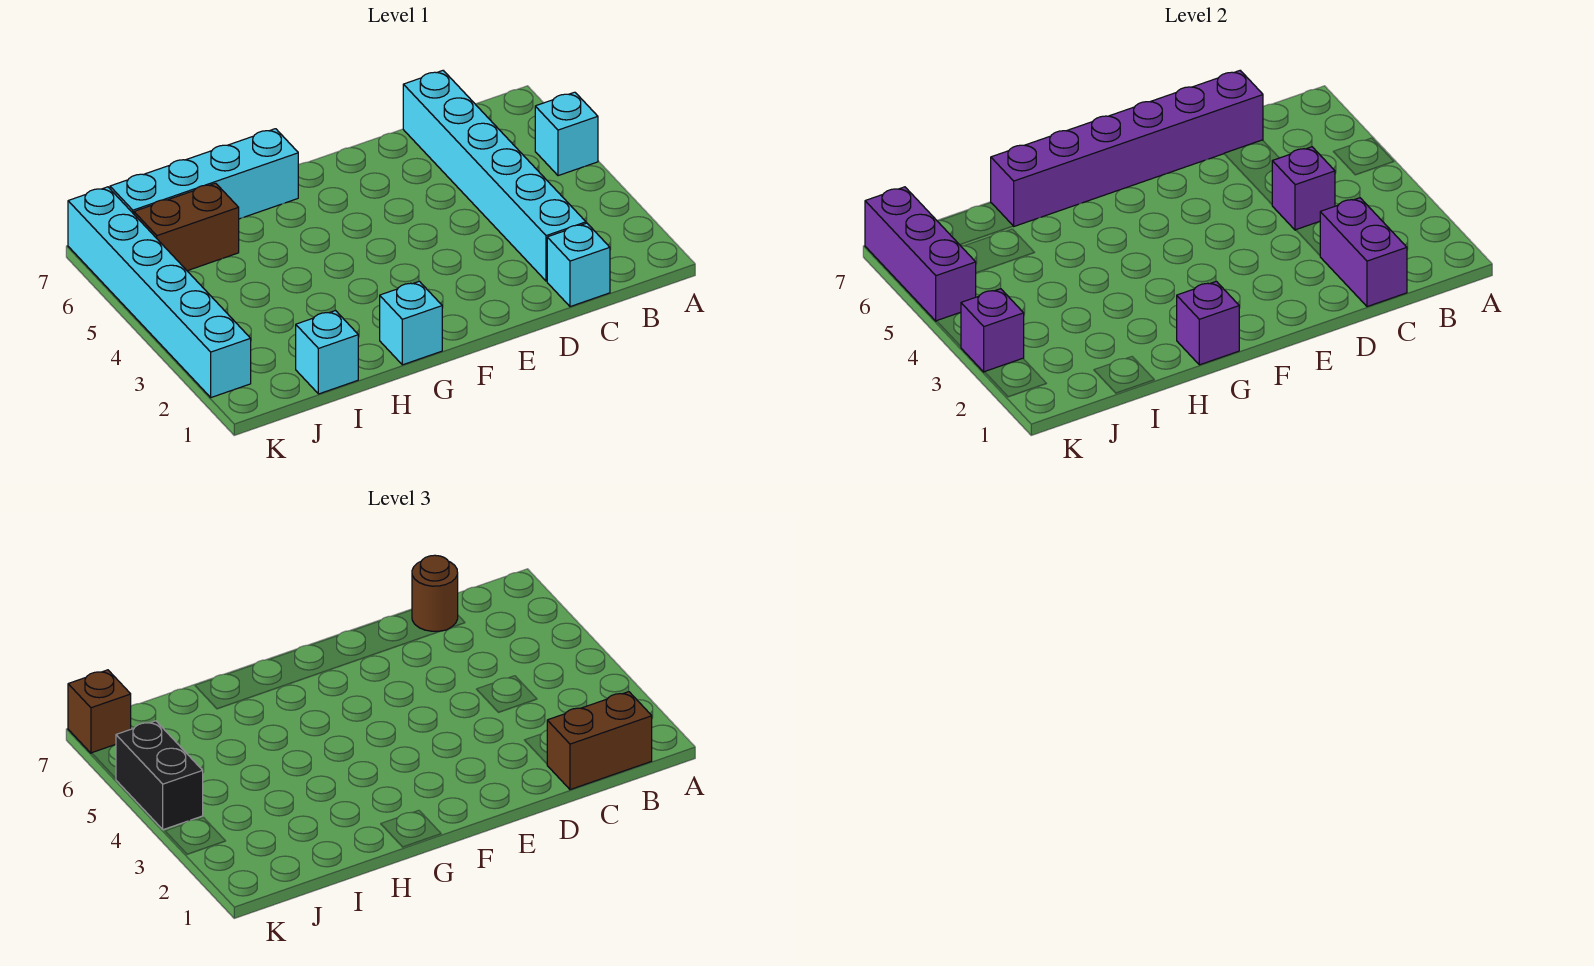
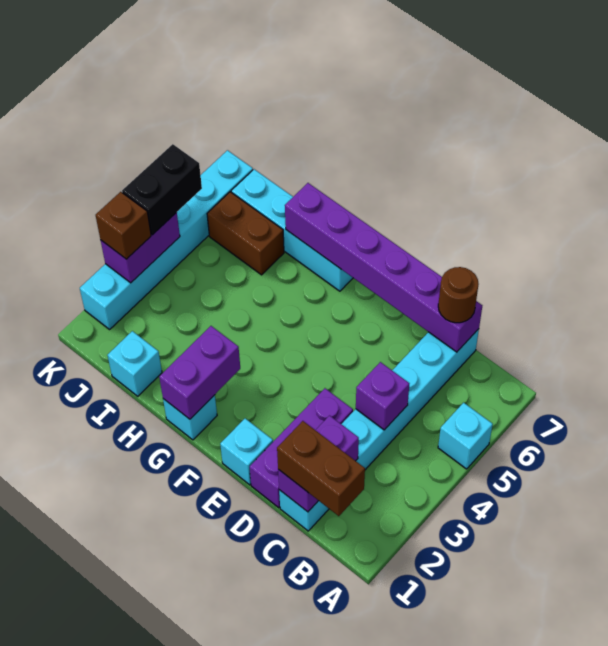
none -> cyan 1x1 brick [220,418,273,485]
purple 1x1 brick [1177,281,1239,365] -> purple 1x2 brick [159,326,240,419]
purple 1x1 brick [961,289,1024,372] -> purple 1x2 brick [101,213,180,283]
purple 1x3 brick [865,187,976,321] -> purple 1x3 brick moved to [250,388,353,508]
brown 1x1 brick [68,670,131,753] -> brown 1x1 brick moved to [96,192,151,259]

